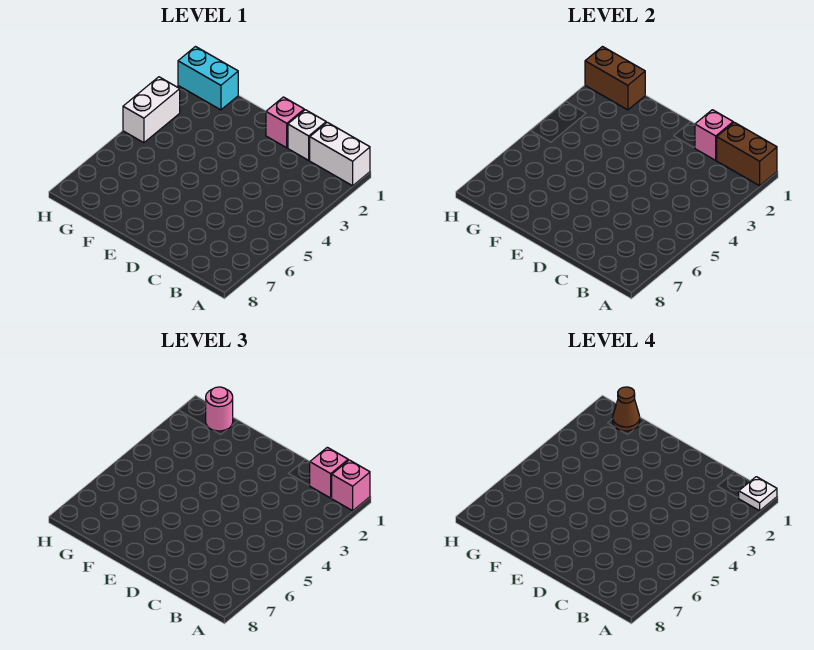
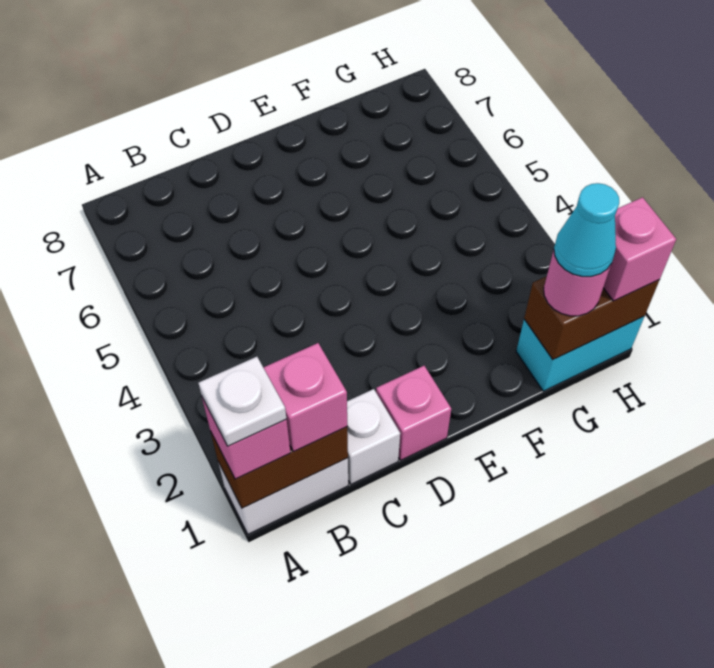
pink 1x1 brick [695,110,733,160] -> pink 1x1 brick moved to [603,197,676,301]
brown 1x1 cone [613,387,640,431] -> cyan 1x1 cone [554,183,619,277]
white 1x2 brick [123,77,180,143] -> none

